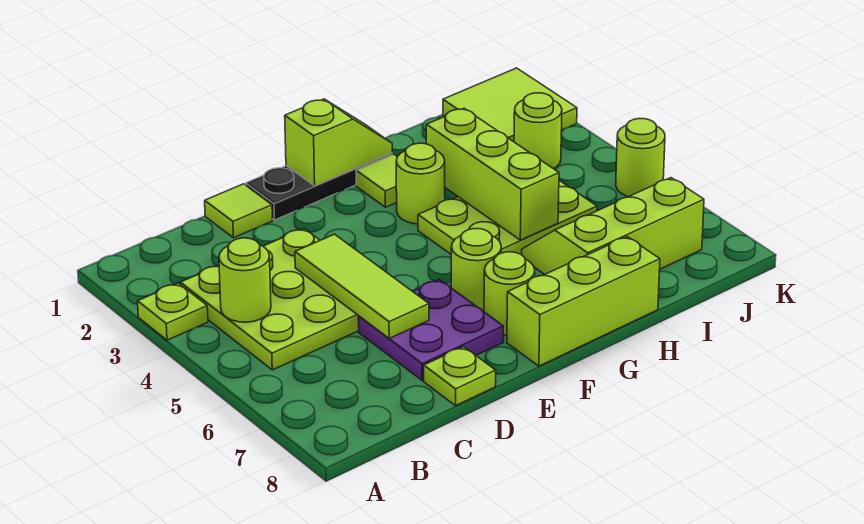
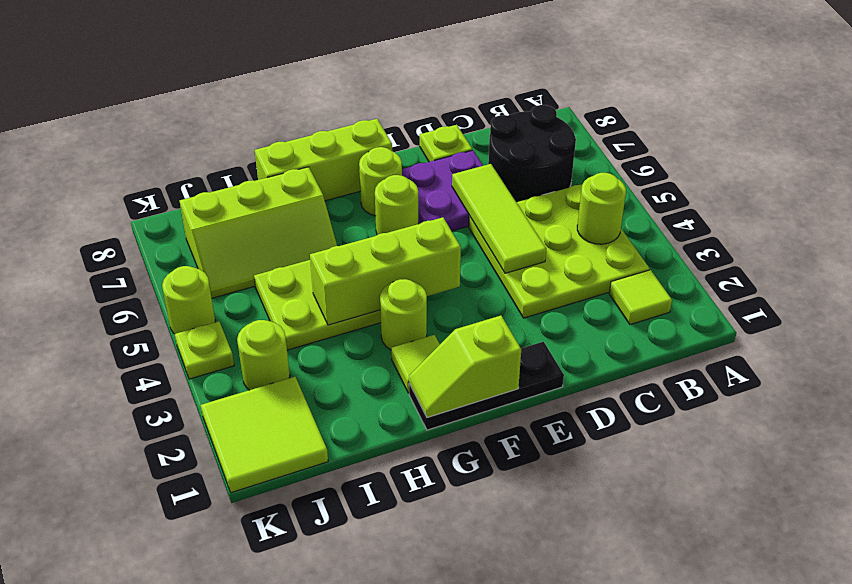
lime 1x1 plate [138,283,208,340] -> lime 1x1 plate moved to [175,321,234,379]
none -> black 2x2 round brick [488,105,576,202]
lime 1x1 tile [205,184,272,238] -> lime 1x1 tile moved to [609,270,672,325]
lime 1x3 brick [426,108,559,240] -> lime 1x3 brick turned to [310,217,461,325]

